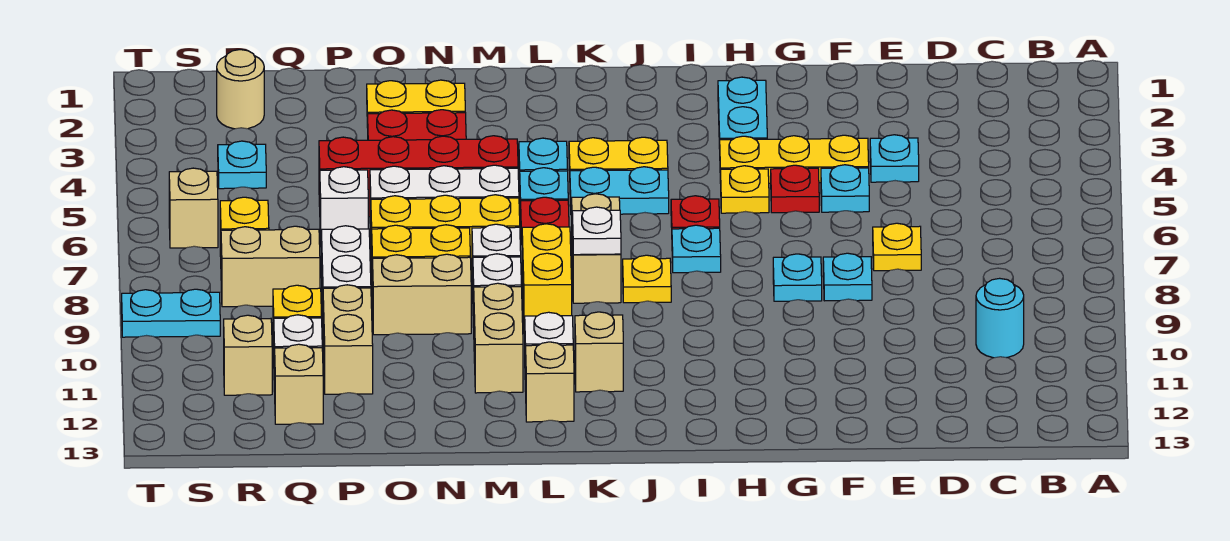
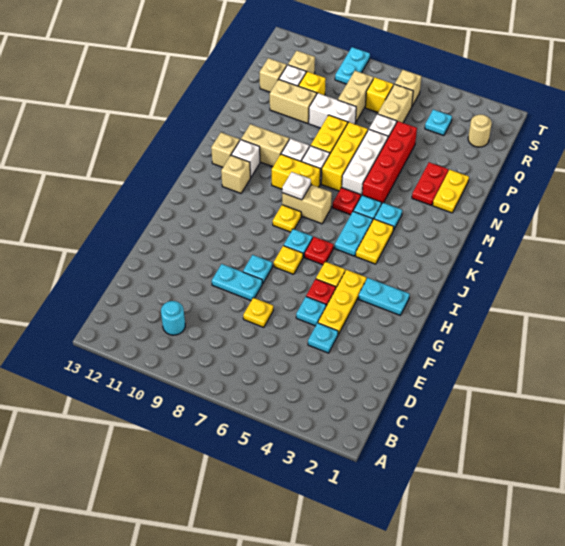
cyan 1x1 plate [823,253,872,301] -> cyan 1x2 plate [212,264,262,300]
none -> yellow 1x1 plate [274,246,303,274]
tan 1x2 brick [373,254,471,335] -> tan 1x2 brick moved to [378,84,413,123]

